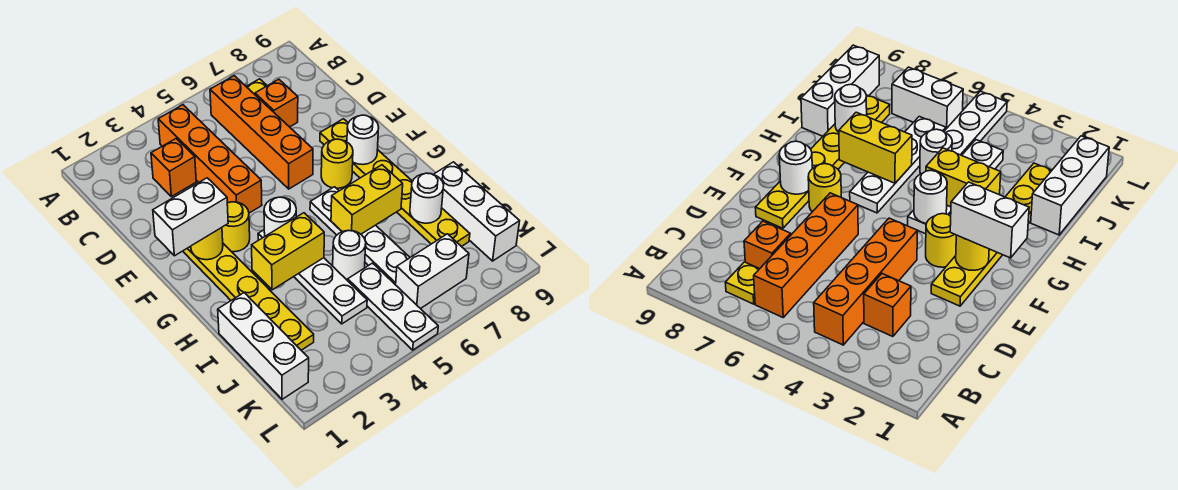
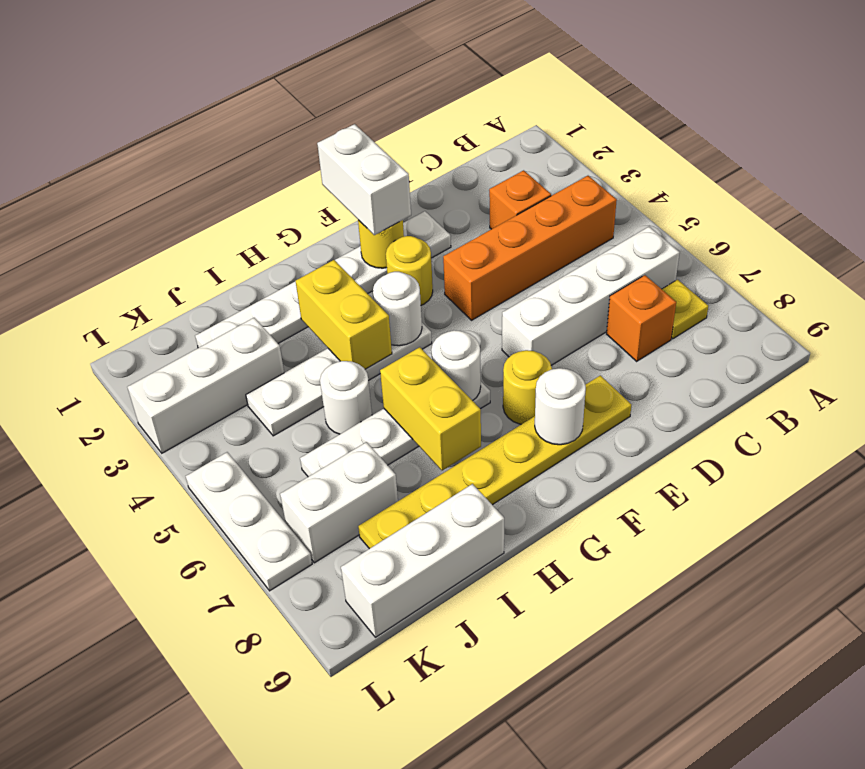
orange 1x4 brick [210,76,313,189] -> white 1x4 brick [502,227,680,365]
yellow 1x6 plate [183,244,314,350] -> white 1x6 plate [195,211,451,348]
white 1x3 brick [218,293,309,399] -> white 1x3 brick moved to [128,318,284,453]
white 1x1 round brick [410,173,444,223] -> white 1x1 round brick moved to [431,330,481,401]
white 1x3 plate [348,263,438,350] -> white 1x3 plate turned to [186,452,312,591]
white 1x2 brick [396,234,469,309] -> white 1x2 brick turned to [280,442,398,563]

